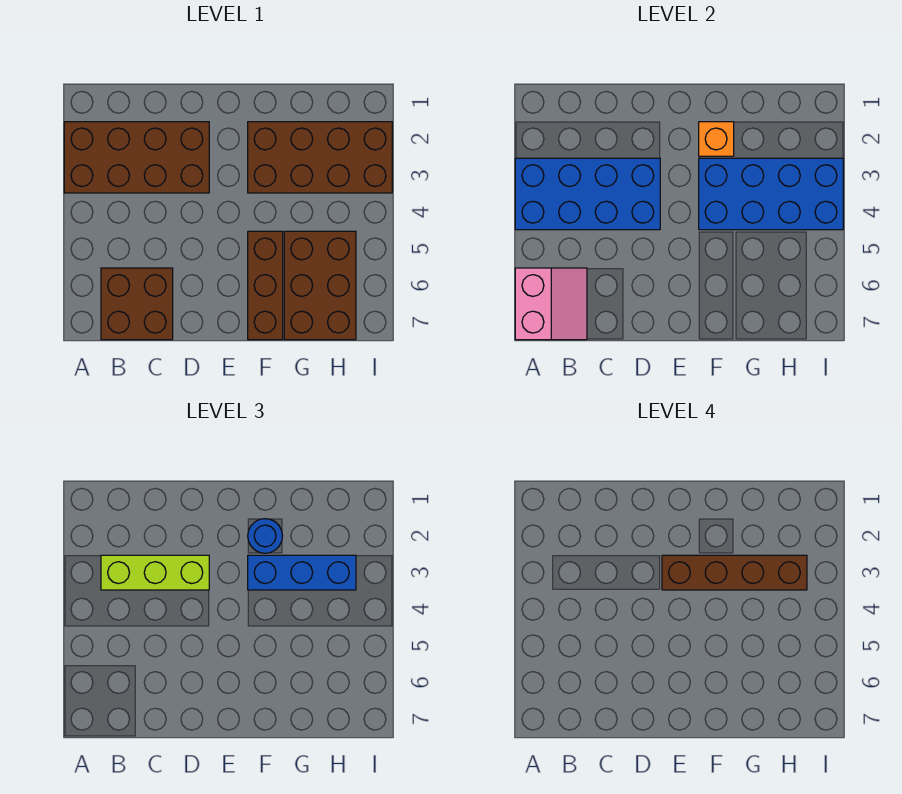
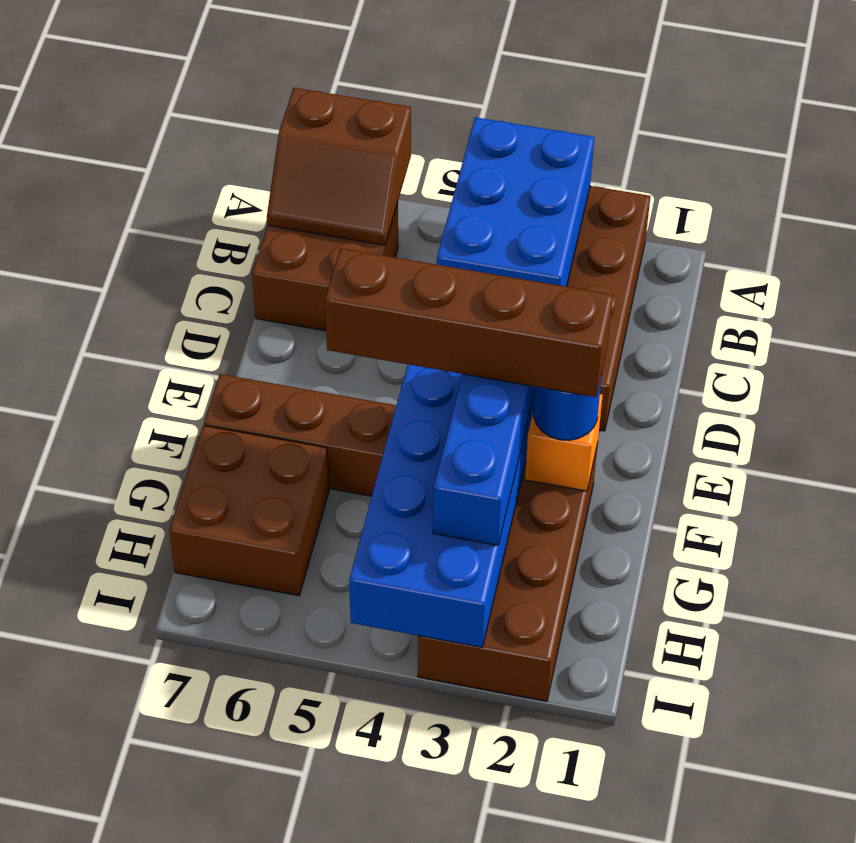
blue 2x4 brick [515,158,660,230] -> blue 2x3 brick [437,117,594,287]
pink 2x2 slope [515,268,587,340] -> brown 2x2 slope [267,88,411,245]
lime 1x3 brick [101,555,209,590] -> none
brown 1x4 brick [662,555,807,590] -> brown 1x4 brick turned to [325,248,613,397]
brown 2x3 brick [284,231,356,340] -> brown 2x2 brick [169,425,329,596]

